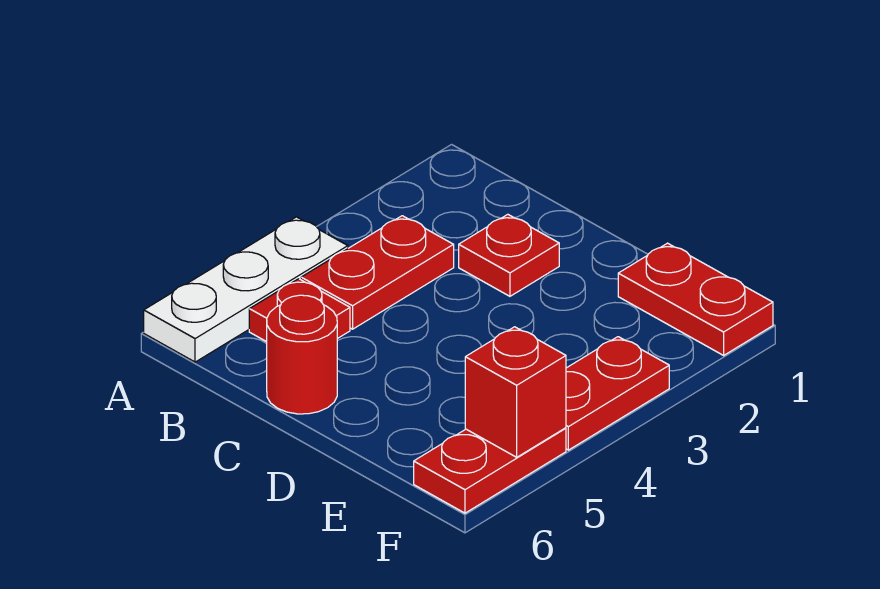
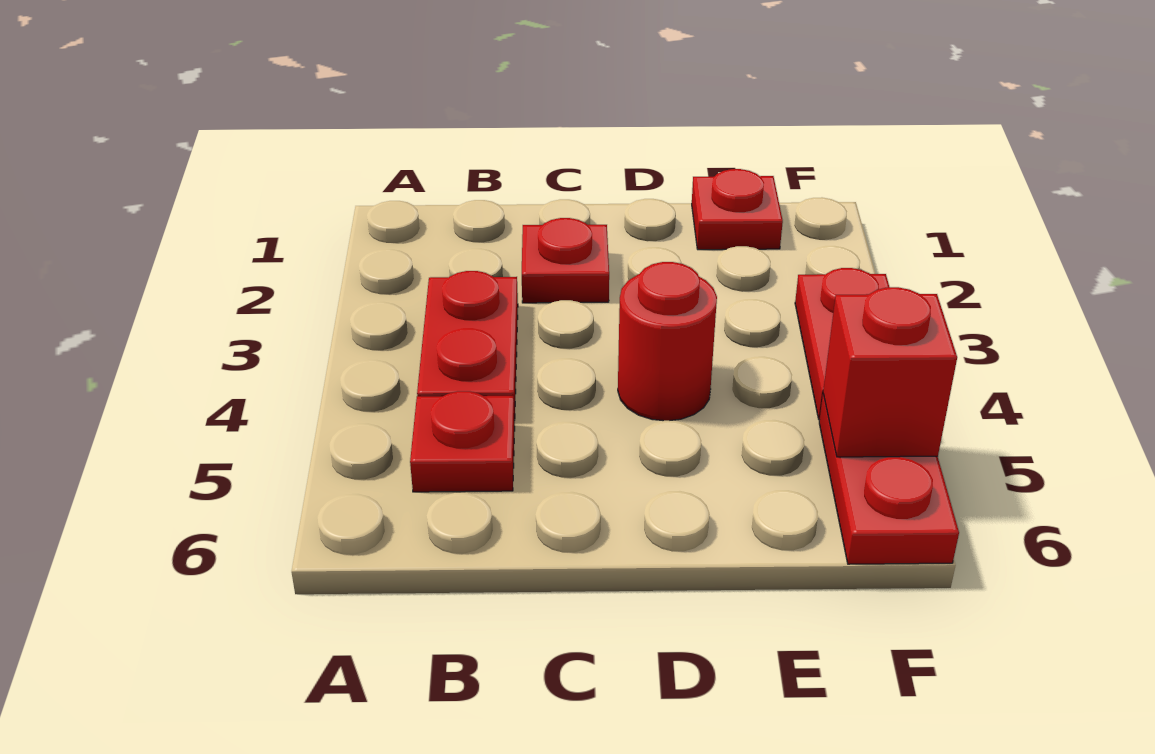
white 1x3 plate [144,217,348,362] -> none
red 1x1 round brick [267,295,337,414] -> red 1x1 round brick moved to [618,262,717,421]
red 1x2 plate [618,243,773,355] -> red 1x1 plate [692,169,783,250]

